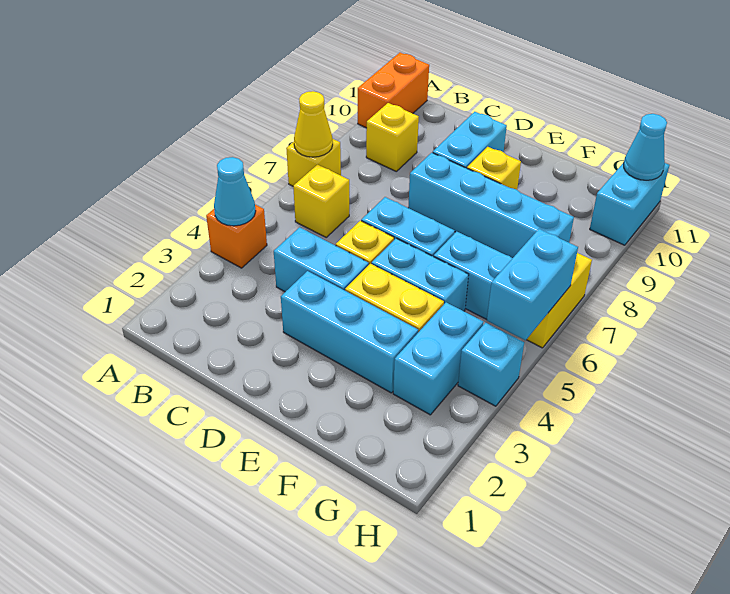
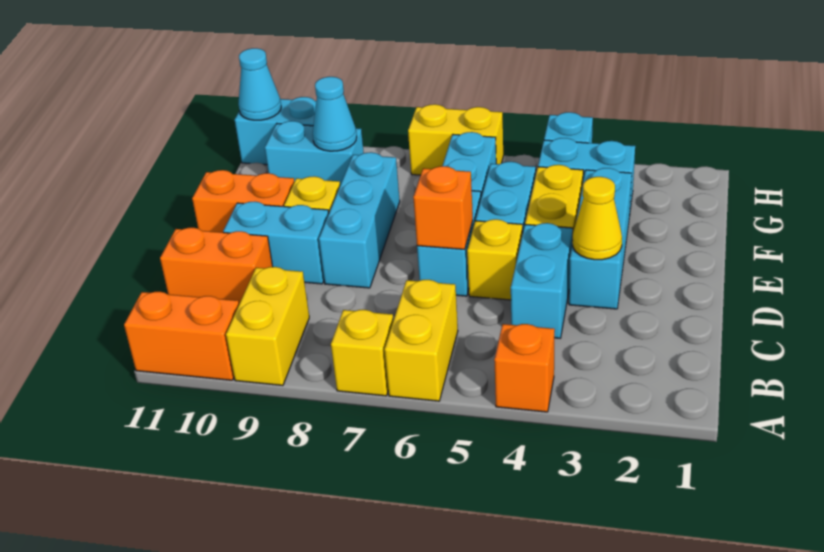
cyan 1x1 cone [214,157,256,226] -> cyan 1x1 cone moved to [313,77,357,151]
yellow 1x1 cone [294,91,333,157] -> yellow 1x1 cone moved to [573,177,622,260]
yellow 1x1 brick [293,164,349,237] -> yellow 1x2 brick [385,280,458,401]
yellow 1x1 brick [366,103,419,171] -> yellow 1x2 brick [226,267,309,386]
none -> orange 1x2 brick [160,228,273,304]
none -> orange 1x1 brick [413,166,473,249]
cyan 1x4 brick [408,153,574,258] -> cyan 1x3 brick [319,152,400,288]
none -> orange 1x2 brick [192,170,294,232]
cyan 1x2 brick [487,229,578,340] -> cyan 1x2 brick moved to [265,121,364,185]

